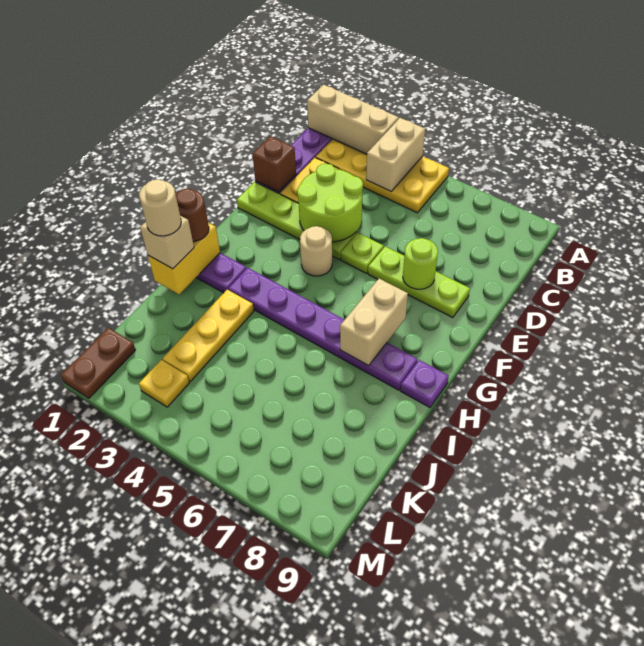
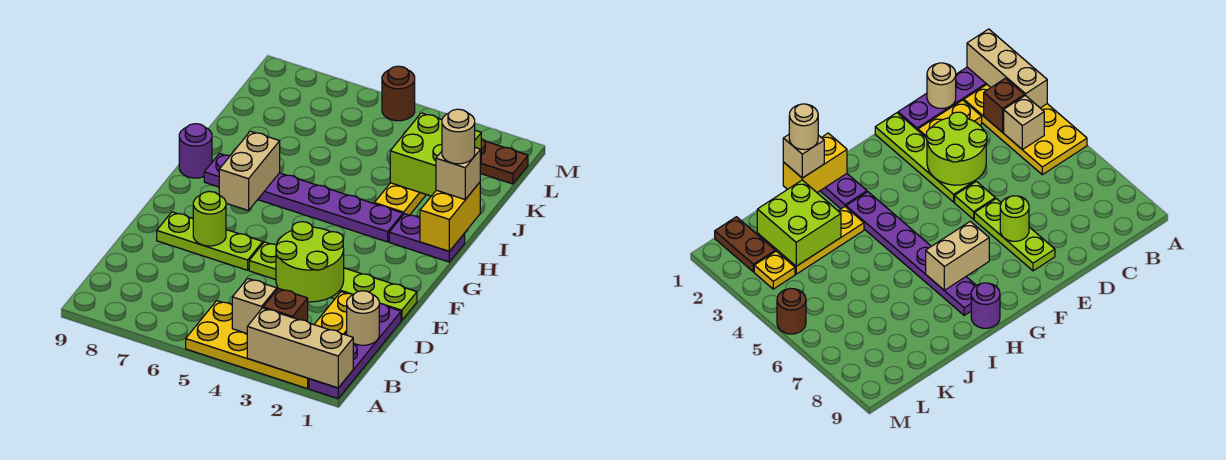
tan 1x2 brick [366,118,425,192] -> tan 1x1 brick [232,278,277,333]
brown 1x1 brick [252,136,296,192] -> brown 1x1 brick moved to [263,288,308,322]
tan 1x1 round brick [300,226,332,276] -> tan 1x1 round brick moved to [347,291,379,345]
brown 1x1 round brick [176,189,209,242] -> brown 1x1 round brick moved to [382,66,415,121]
purple 1x1 plate [400,360,449,407] -> purple 1x1 round brick [179,124,212,178]
none -> lime 2x2 brick [390,113,481,196]
brown 1x2 plate [61,328,135,398] -> brown 1x2 plate turned to [480,139,528,184]

